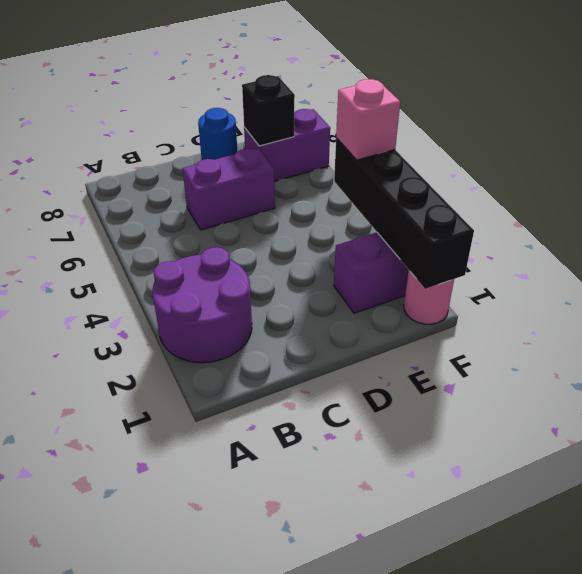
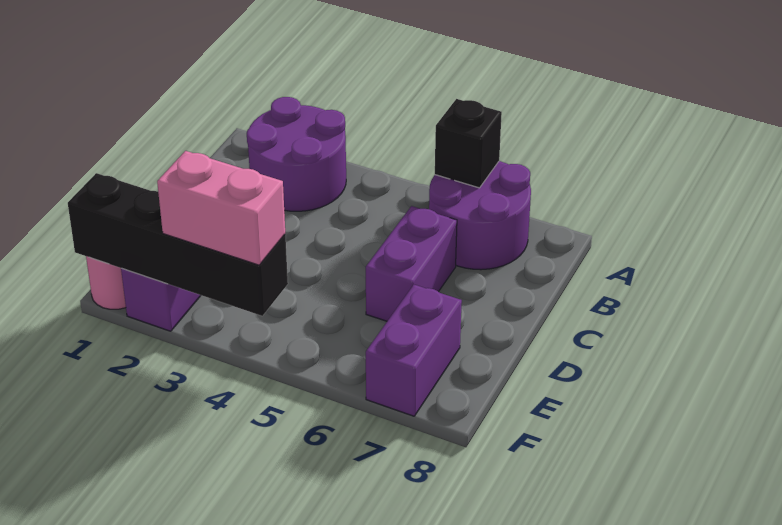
none -> purple 2x2 round brick [429,161,531,270]
blue 1x1 round brick [198,108,237,160] -> none
black 1x1 brick [242,75,295,146] -> black 1x1 brick moved to [435,99,502,188]
pink 1x1 brick [336,79,400,160] -> pink 1x2 brick [157,151,285,265]

